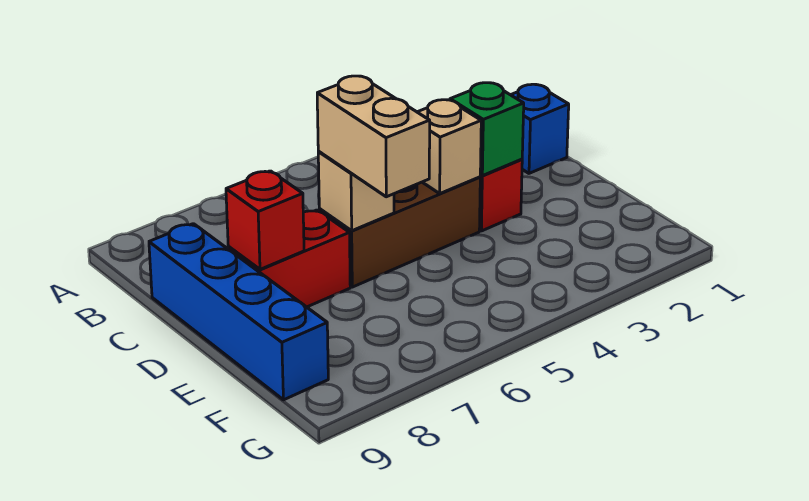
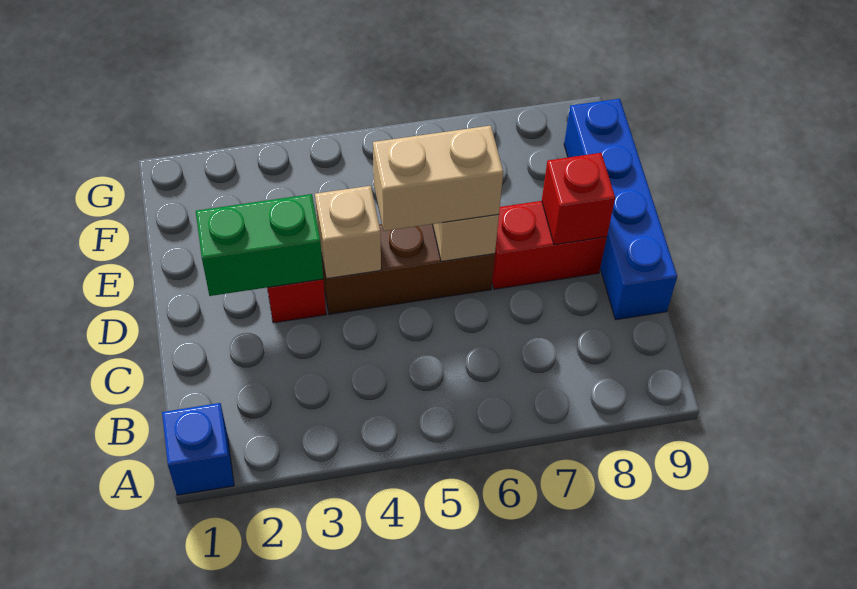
blue 1x1 brick [511,84,569,173] -> blue 1x1 brick moved to [162,403,234,495]
green 1x1 brick [450,83,524,176] -> green 1x2 brick [196,194,323,296]
tan 1x2 brick [317,76,430,197] -> tan 1x2 brick turned to [373,126,503,231]

